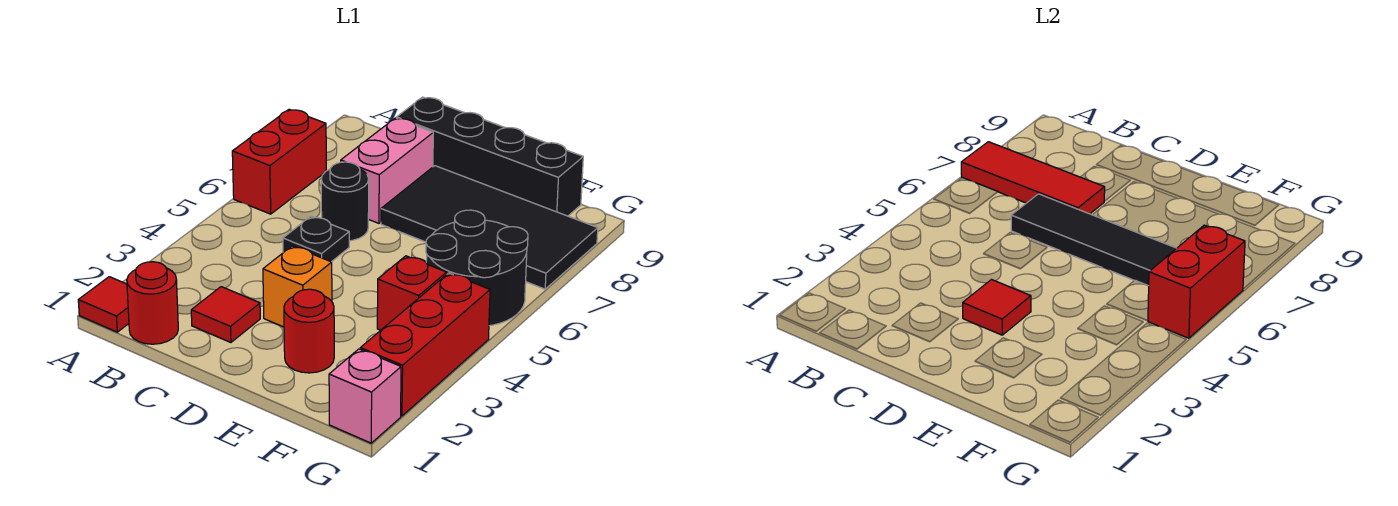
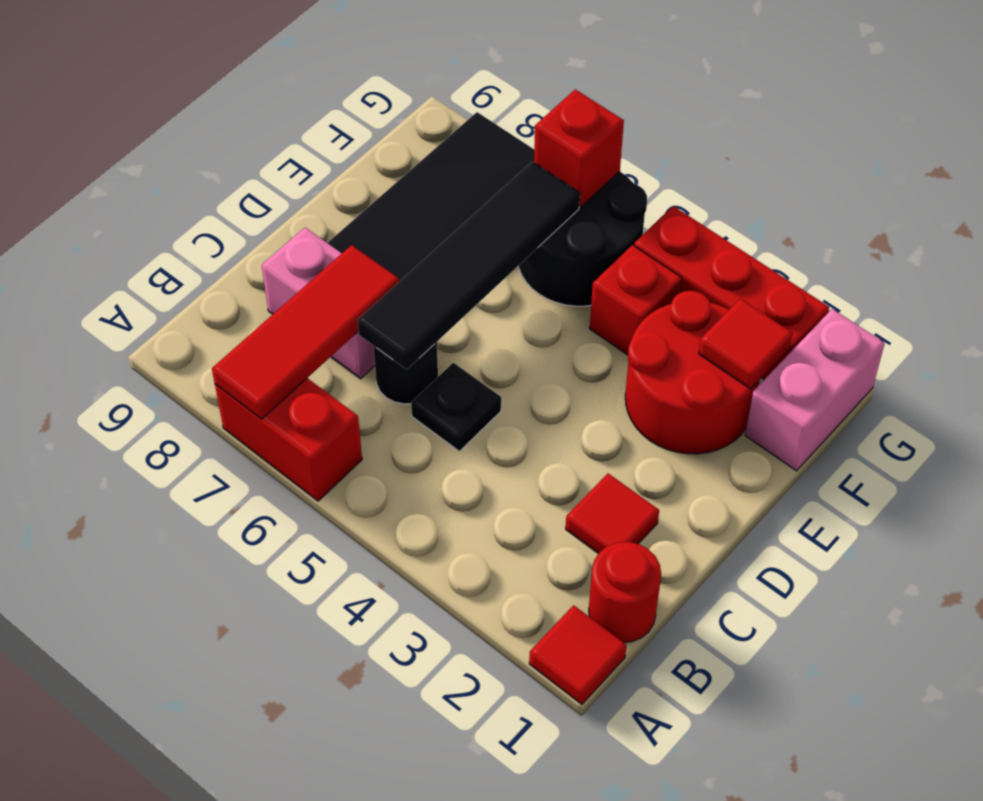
black 1x4 brick [397,97,583,216] -> none
orange 1x1 brick [263,246,332,327] -> none
red 1x1 tile [963,280,1031,335] -> red 1x1 tile moved to [699,299,793,389]
red 1x1 round brick [284,289,334,373] -> red 2x2 round brick [625,291,760,454]
pink 1x1 brick [329,349,401,443] -> pink 1x2 brick [745,309,885,471]
red 1x2 brick [1148,225,1245,338] -> red 1x1 brick [534,89,624,207]

